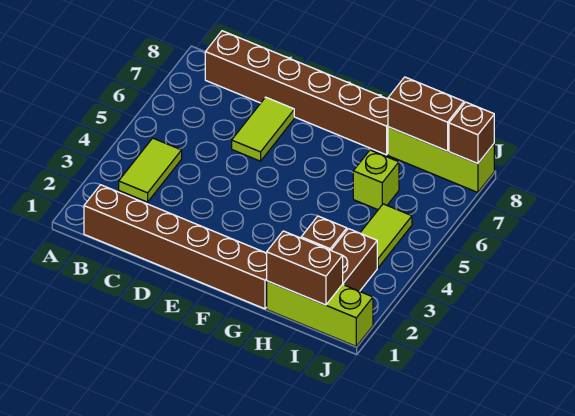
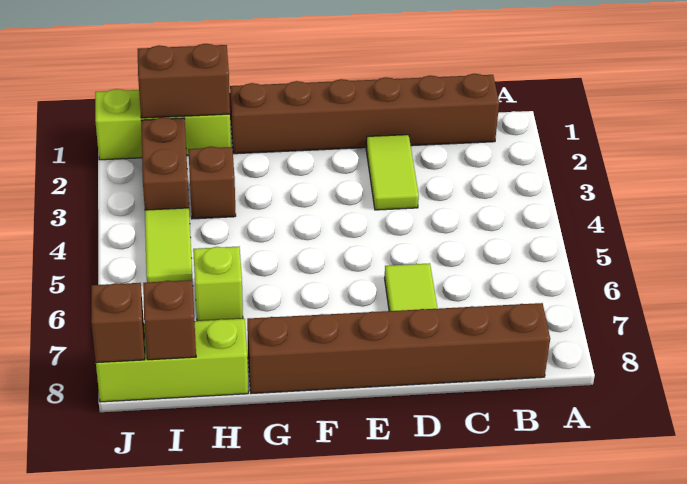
lime 1x2 tile [119,138,182,202] -> lime 1x2 tile moved to [366,135,419,210]
brown 1x2 brick [388,77,464,151] -> brown 1x1 brick [143,280,196,360]

